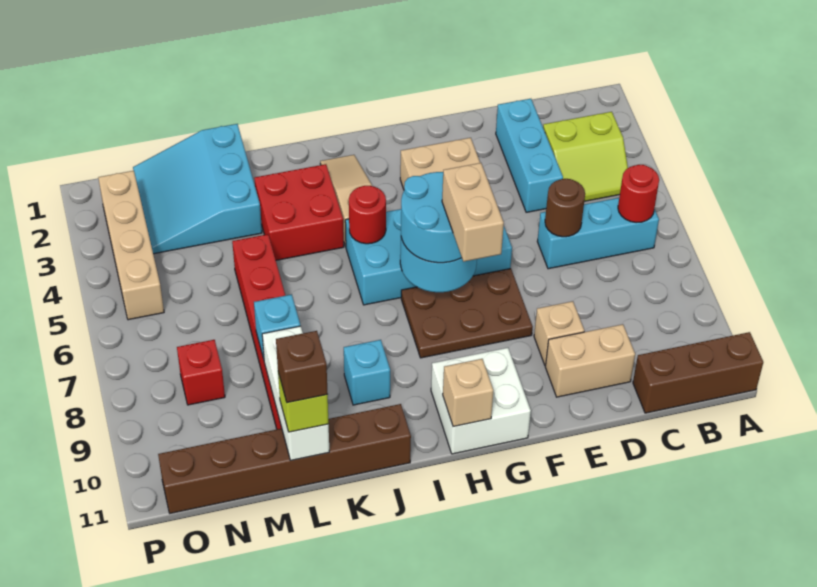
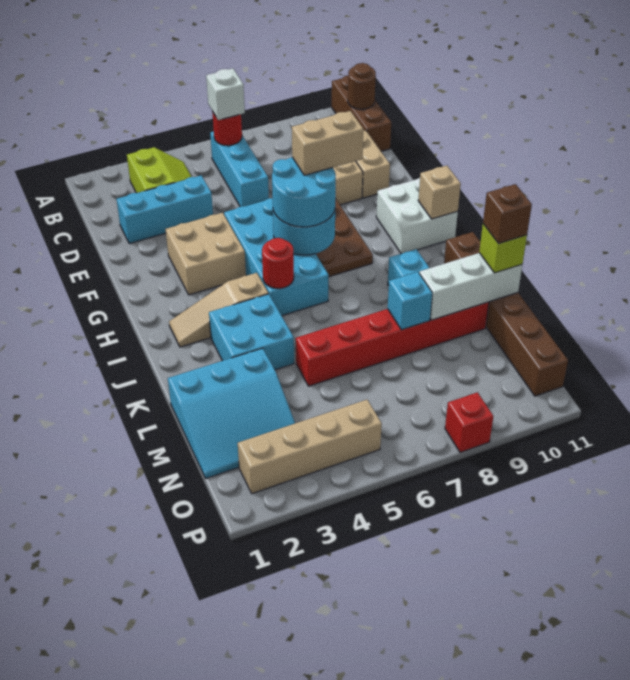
none -> white 1x1 brick [206,68,245,120]
brown 1x1 round brick [545,179,585,237] -> brown 1x1 round brick moved to [348,63,376,109]
red 2x2 brick [254,164,344,260] -> cyan 2x2 brick [209,294,294,370]
red 1x1 brick [177,340,225,405] -> red 1x1 brick moved to [445,392,493,452]

